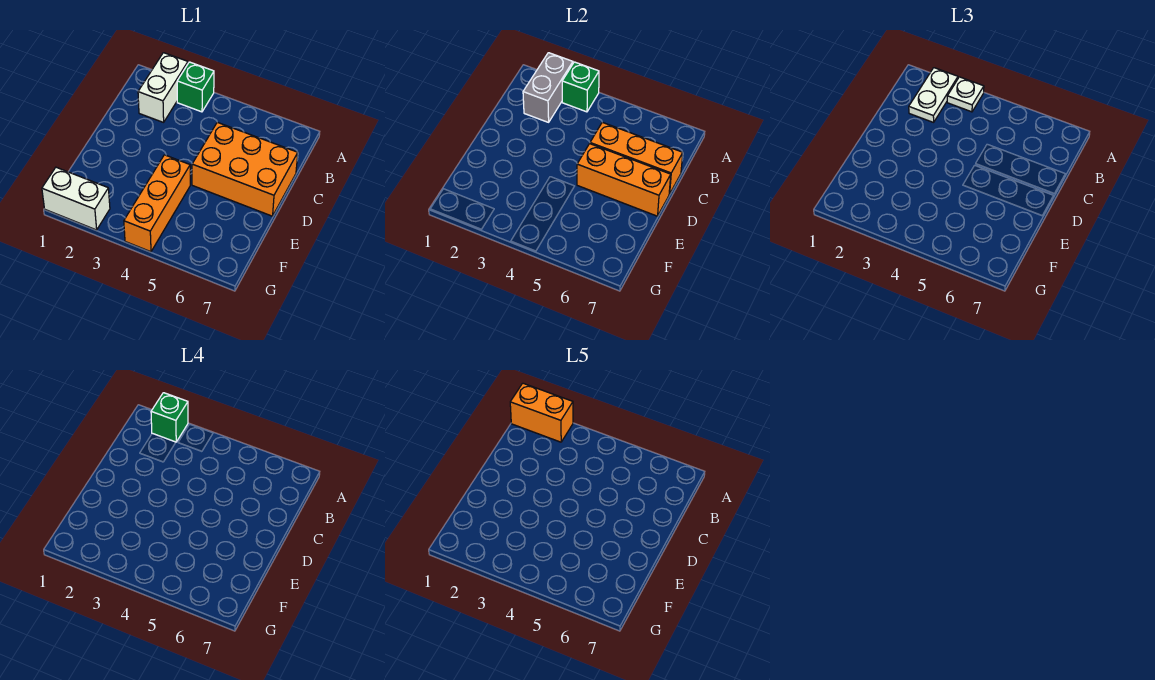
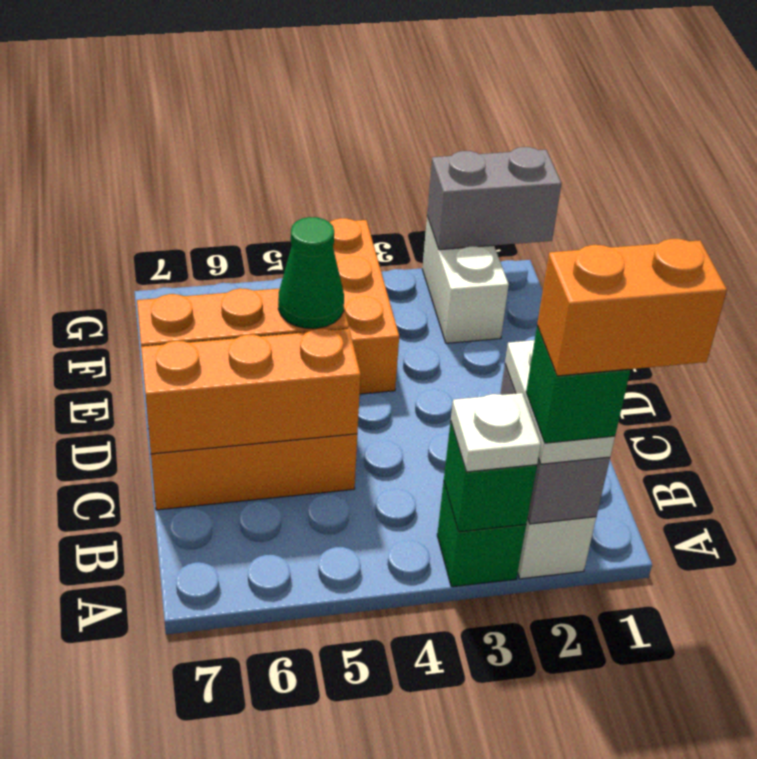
none -> green 1x1 cone [278,217,344,329]
white 1x2 brick [42,167,110,230] -> white 1x2 brick turned to [422,216,509,343]
none -> grey 1x2 brick [427,147,562,250]

